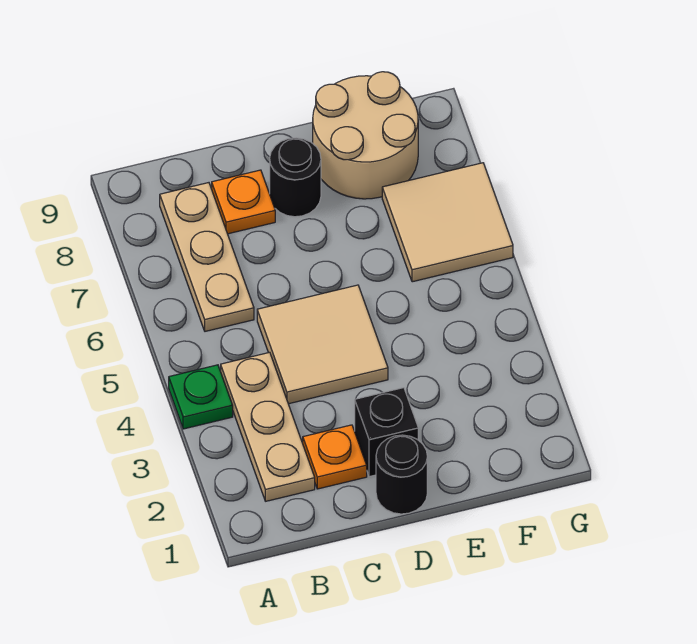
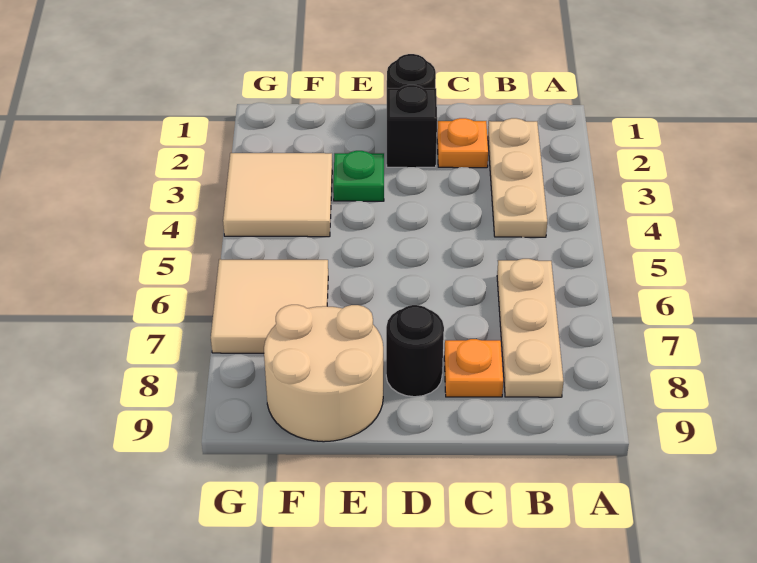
green 1x1 plate [169,365,233,429] -> green 1x1 plate moved to [333,151,384,201]
tan 2x2 tile [257,285,388,404] -> tan 2x2 tile moved to [223,153,332,237]

